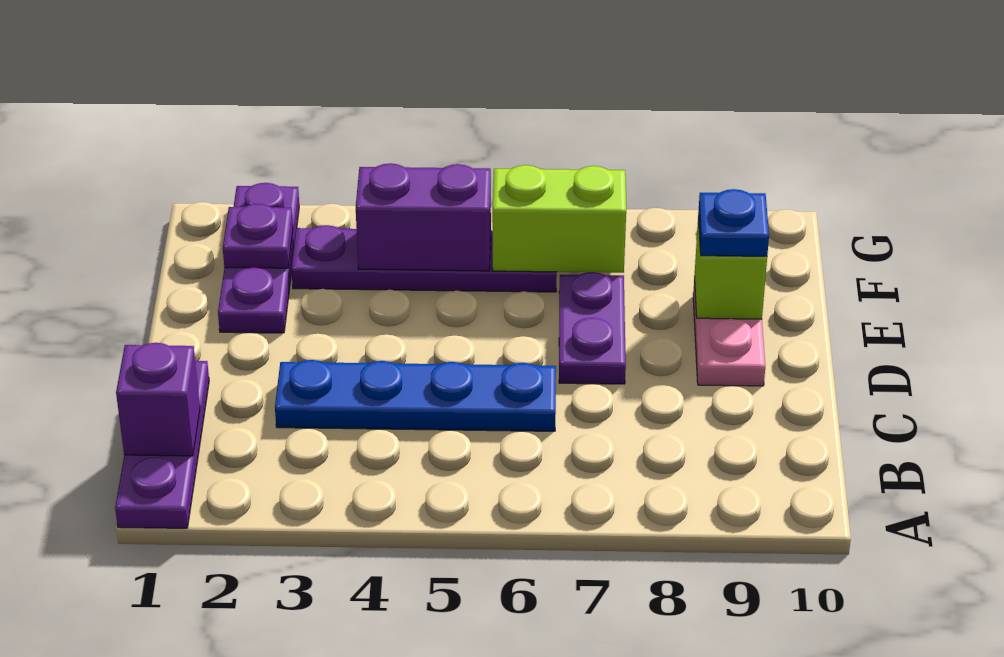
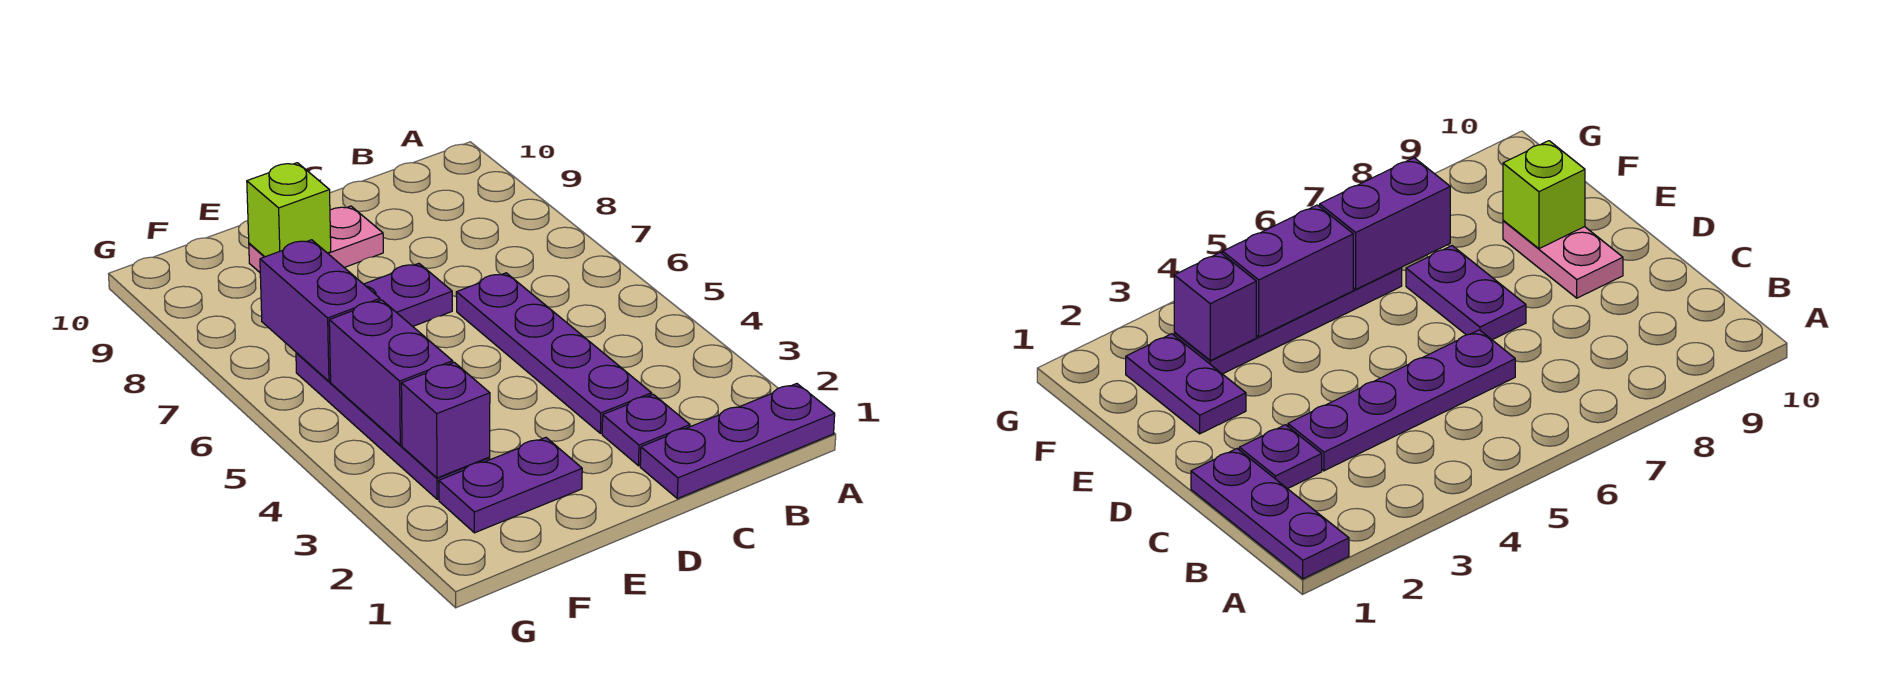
purple 1x1 brick [116,343,200,456] -> purple 1x1 brick moved to [401,362,490,478]
blue 1x4 plate [275,360,556,431] -> purple 1x4 plate [456,273,651,433]
purple 1x3 plate [218,183,299,333] -> purple 1x2 plate [439,438,582,533]
blue 1x1 plate [698,189,769,256] -> none
purple 1x1 plate [223,204,293,268] -> purple 1x1 plate moved to [602,394,690,466]
lime 1x2 brick [492,165,626,273] -> purple 1x2 brick [260,240,380,381]

